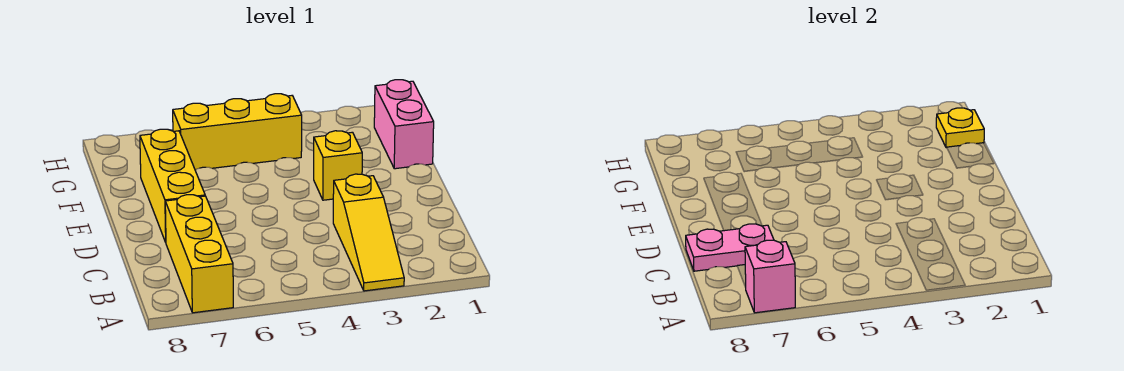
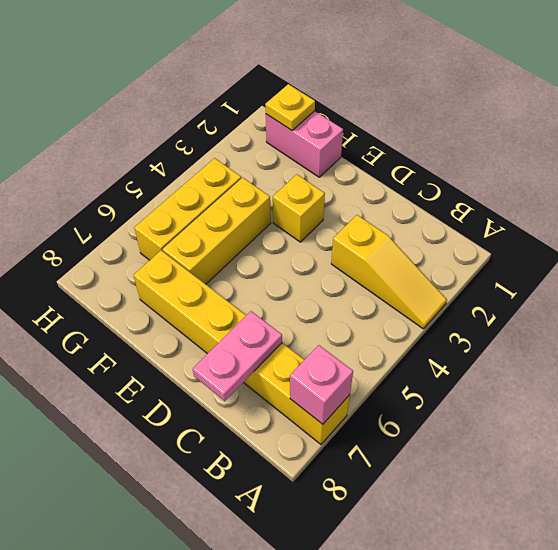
none -> yellow 1x3 brick [163,178,271,284]

